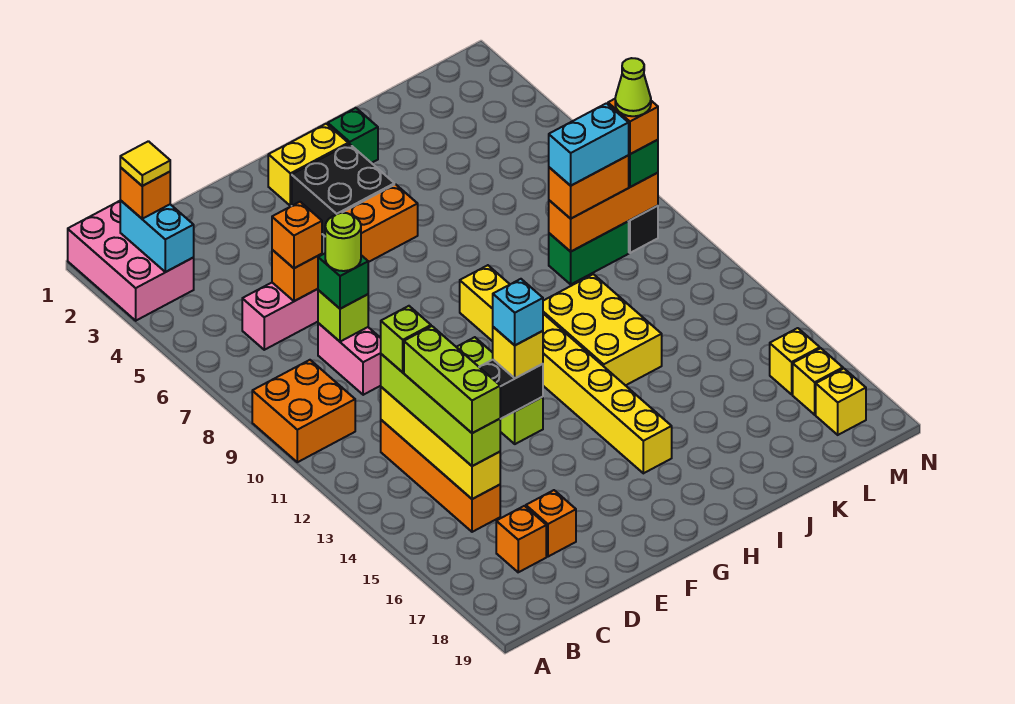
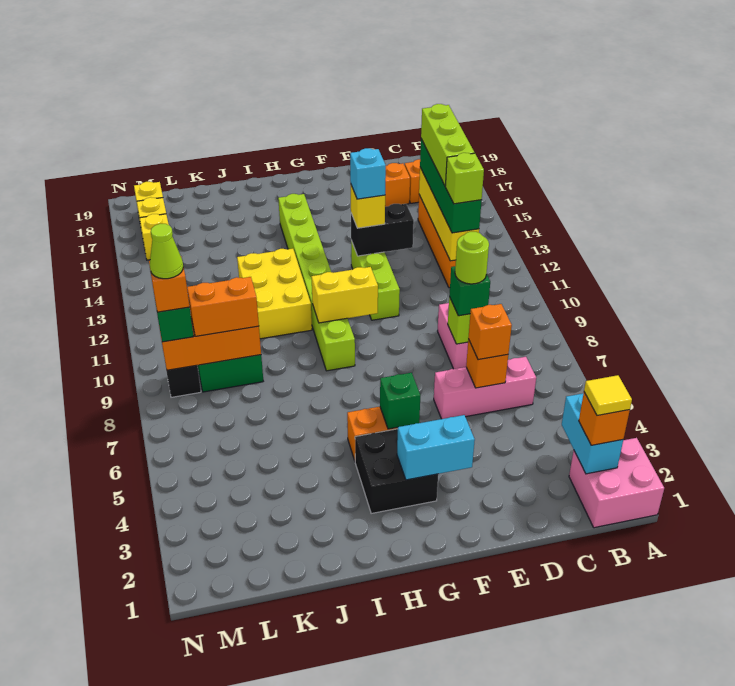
pink 2x3 brick [68,201,194,321] -> pink 2x2 brick [569,438,664,528]
orange 2x2 brick [252,360,355,462] -> none
lime 1x4 brick [381,354,500,466] -> green 1x4 brick [420,139,482,233]
yellow 1x2 brick [268,124,348,206] -> yellow 1x2 brick moved to [311,267,378,323]
yellow 1x8 brick [460,265,672,473] -> lime 1x8 brick [278,194,355,371]
green 1x1 brick [328,108,378,163] -> green 1x1 brick moved to [380,373,420,429]
cyan 1x2 brick [549,103,629,186] -> cyan 1x2 brick moved to [397,415,475,480]

